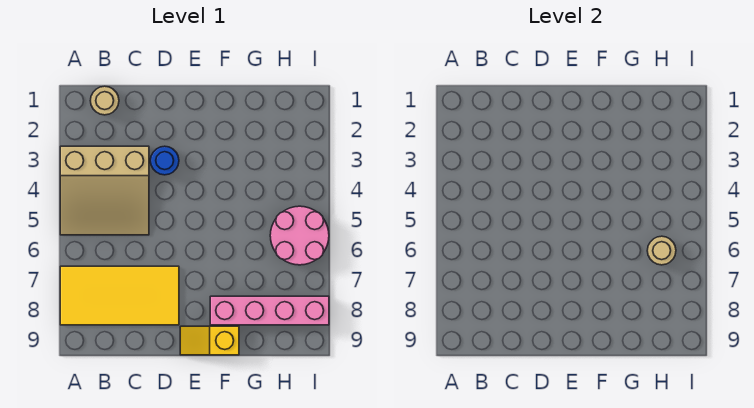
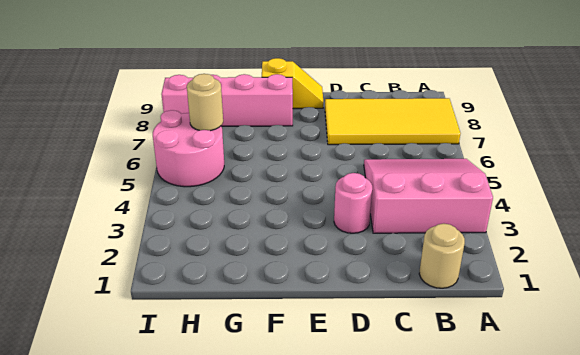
tan 3x3 slope [60,146,149,235] -> pink 3x3 slope [364,159,493,233]
blue 1x1 round brick [150,146,179,175] -> pink 1x1 round brick [334,173,373,233]

